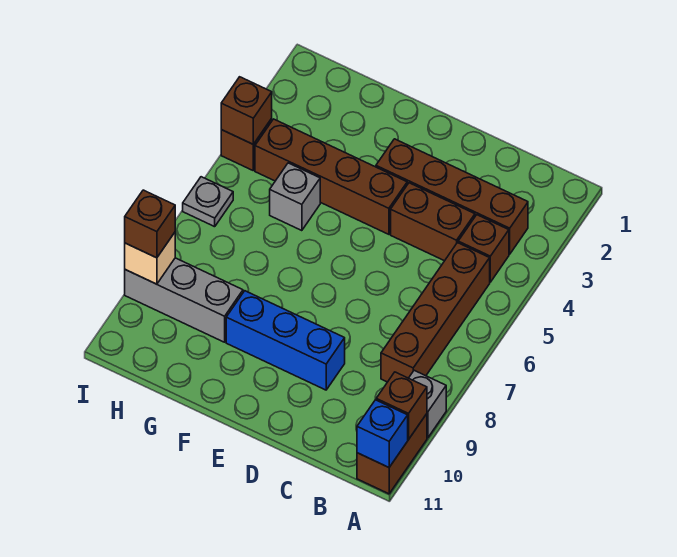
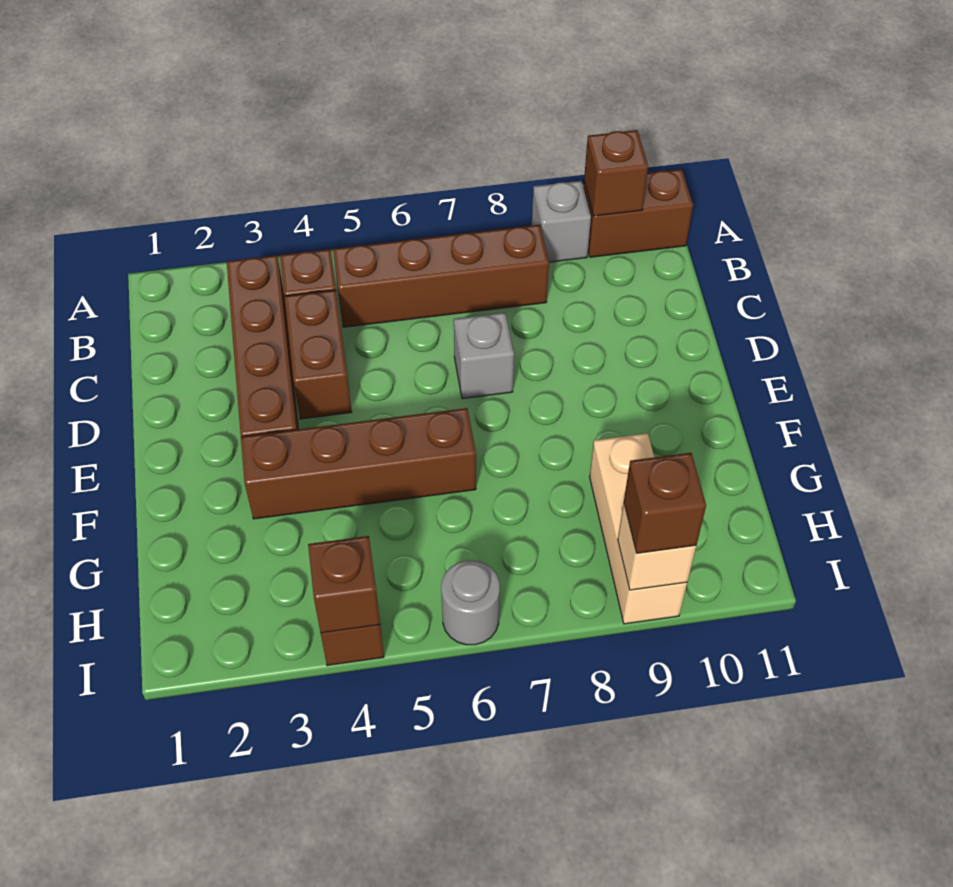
blue 1x1 brick [357,400,408,467] -> none
blue 1x3 brick [226,291,345,390] -> none
brown 1x4 brick [255,119,407,234] -> brown 1x4 brick turned to [241,408,476,519]
grey 1x1 brick [270,163,320,231] -> grey 1x1 brick moved to [454,312,514,399]
grey 1x3 brick [125,258,243,342] -> tan 1x3 brick [590,433,687,624]
grey 1x1 plate [183,177,233,227] -> grey 1x1 round brick [441,560,500,645]

